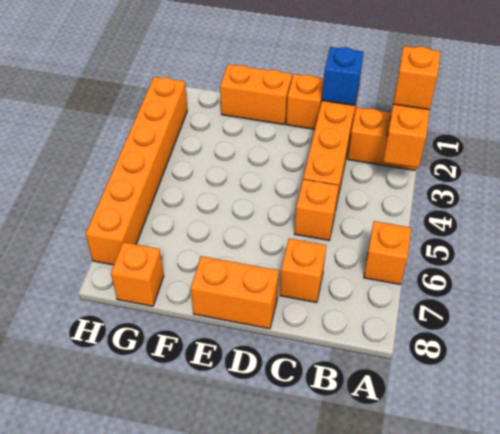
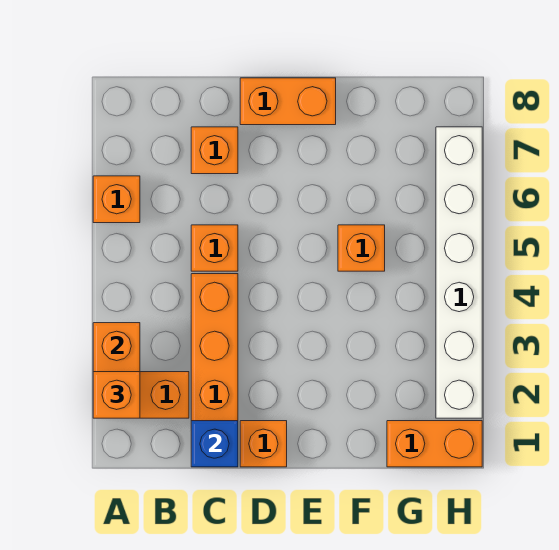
orange 1x2 brick [220,64,292,124] -> orange 1x2 brick moved to [387,421,482,467]
orange 1x1 brick [111,242,164,306] -> orange 1x1 brick moved to [338,225,385,271]
orange 1x6 brick [86,77,187,265] -> white 1x6 brick [436,127,482,418]

